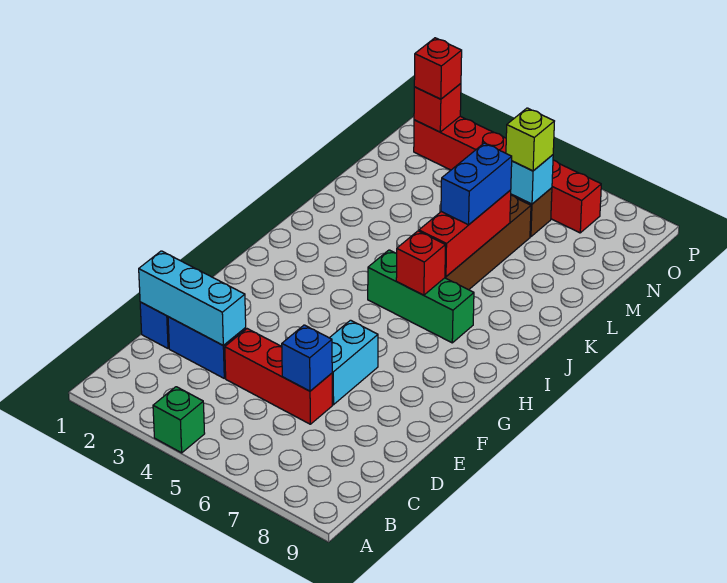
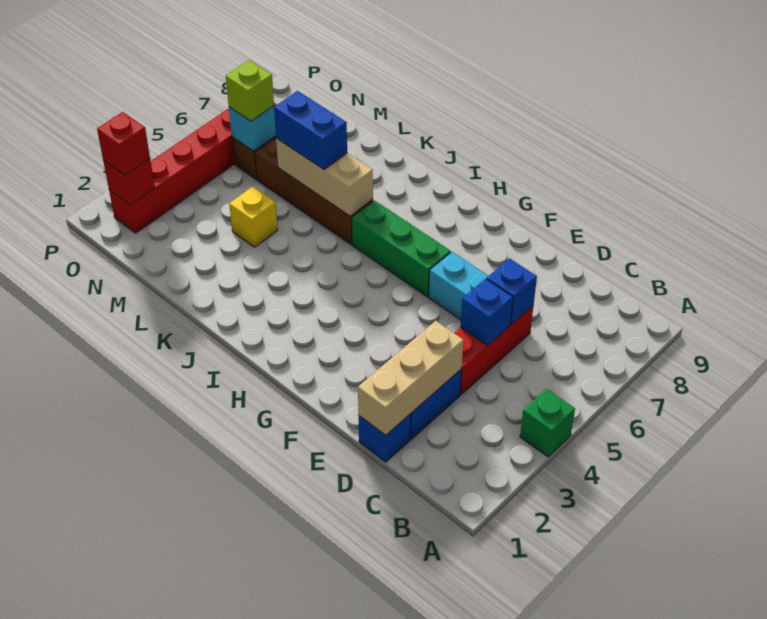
cyan 1x3 brick [139,251,246,345] -> tan 1x3 brick [358,321,464,435]
none -> blue 1x1 brick [460,279,513,346]
green 1x3 brick [368,250,474,343] -> green 1x3 brick turned to [352,200,451,297]
red 1x1 brick [396,231,445,295] -> none
red 1x3 brick [419,190,511,277] -> tan 1x3 brick [276,138,373,216]
none -> yellow 1x1 brick [229,187,278,247]

